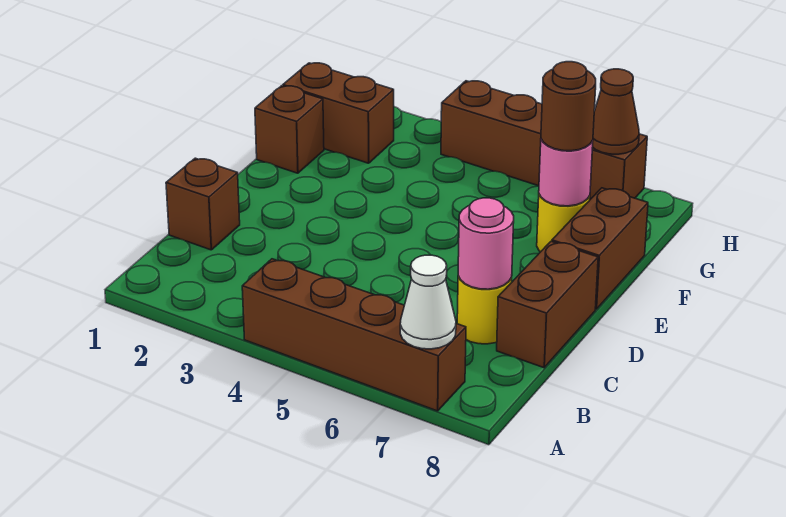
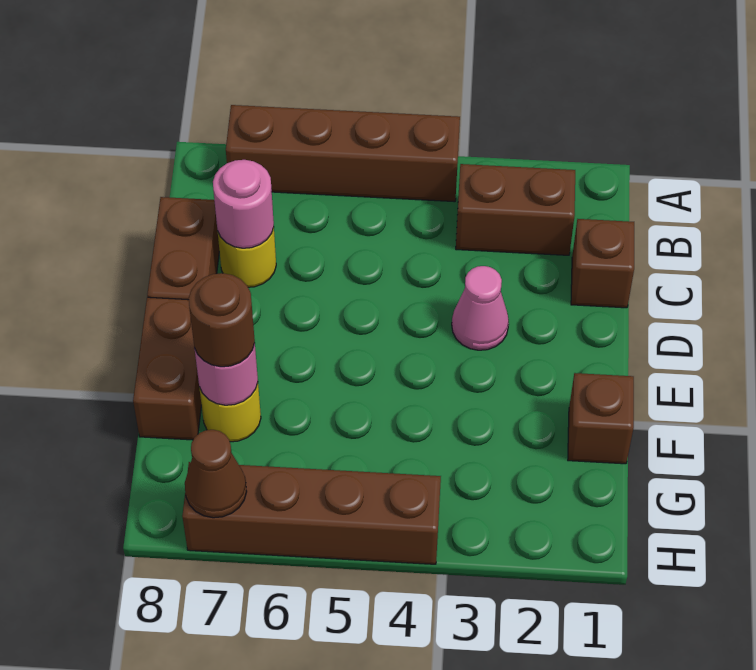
white 1x1 cone [400,255,456,349] -> none
none -> pink 1x1 cone [452,266,509,350]
brown 1x2 brick [283,63,394,163] -> brown 1x2 brick moved to [456,164,575,255]

